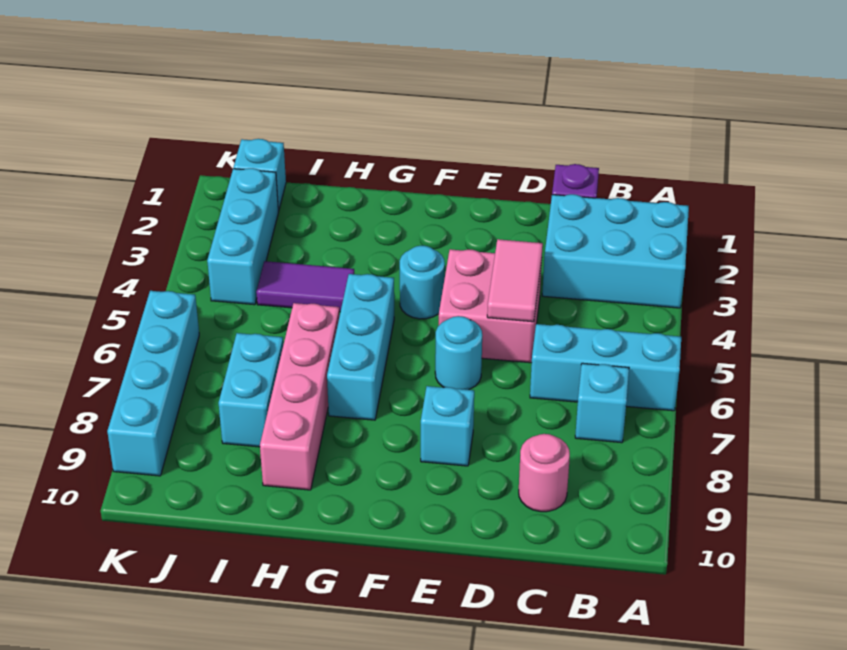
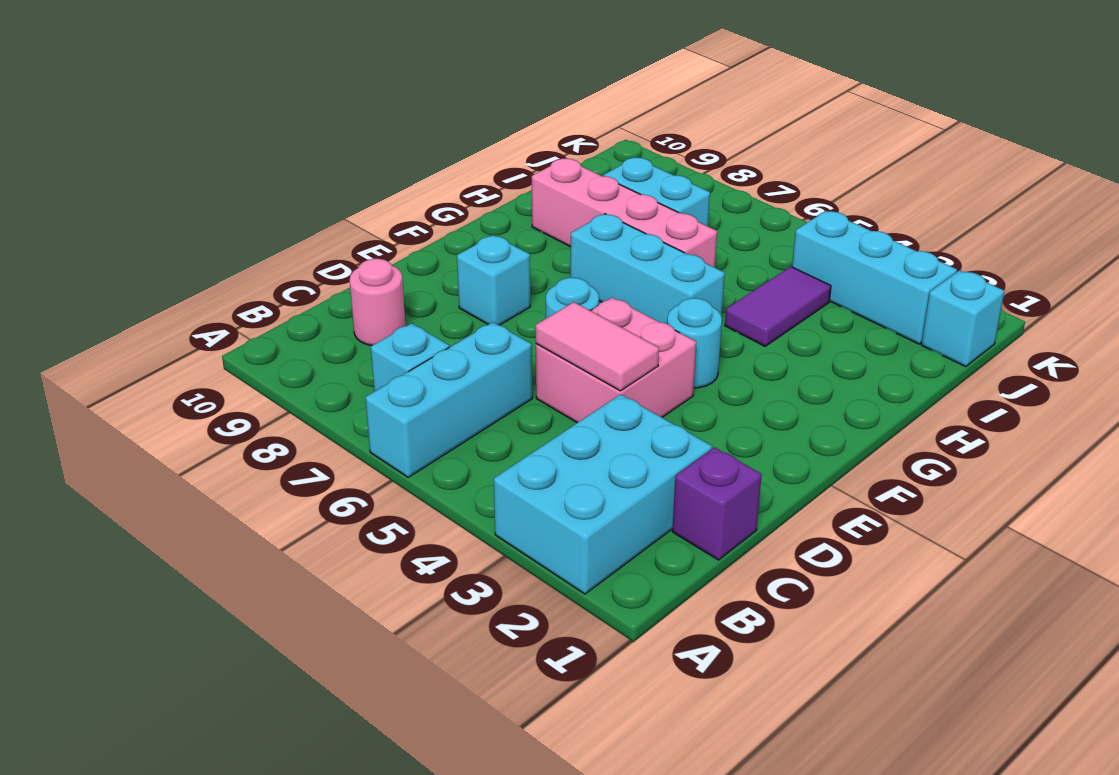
cyan 1x4 brick [107,291,199,476] -> none

